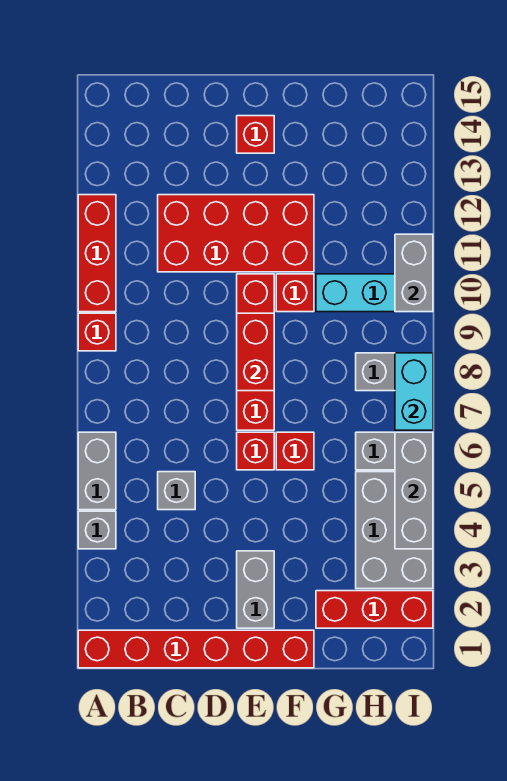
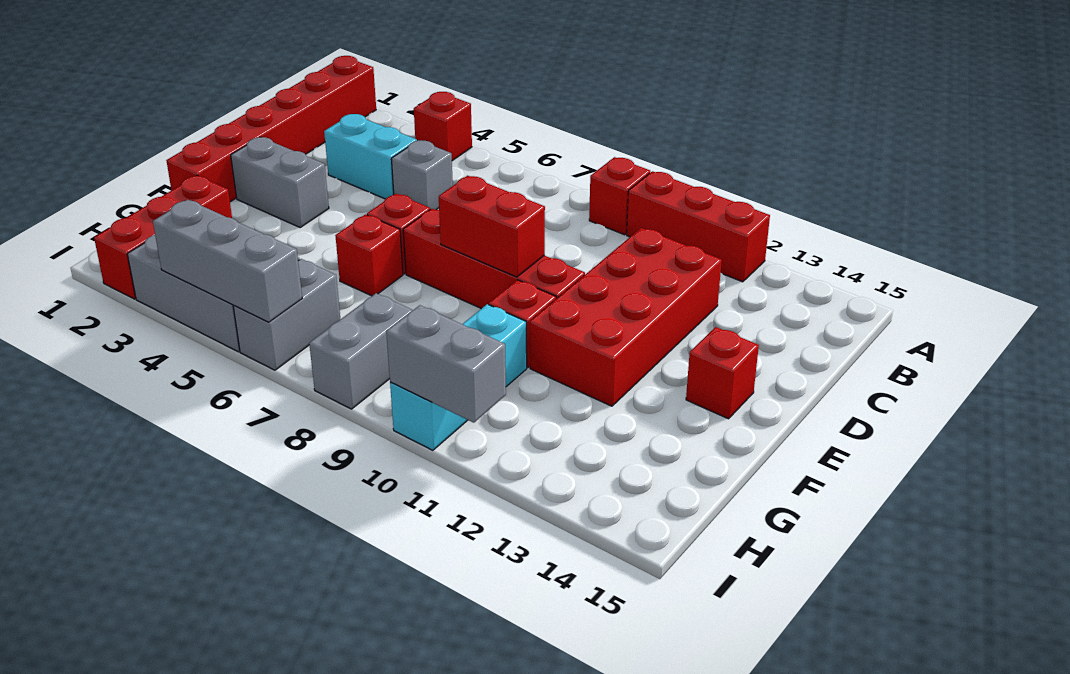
grey 1x1 brick [78,511,116,549] -> red 1x1 brick [414,92,472,161]
grey 1x2 brick [78,432,116,510] -> none
cyan 1x2 brick [395,353,433,430] -> cyan 1x2 brick moved to [324,114,417,199]

